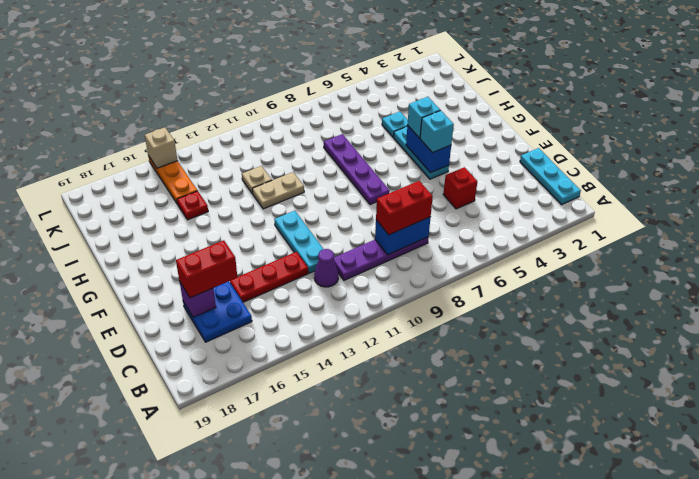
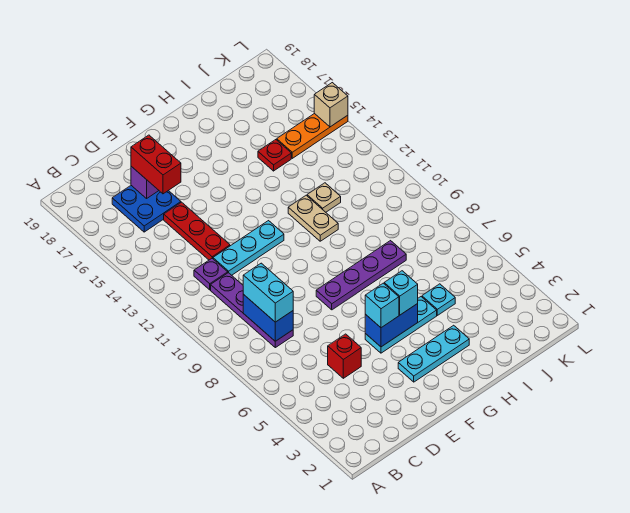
cyan 1x3 plate [520,148,581,205] -> cyan 1x3 plate moved to [398,325,469,382]
red 1x2 brick [376,181,433,235] -> cyan 1x2 brick [243,263,293,322]
purple 1x1 cone [314,249,338,287] -> purple 1x1 plate [194,259,228,290]

